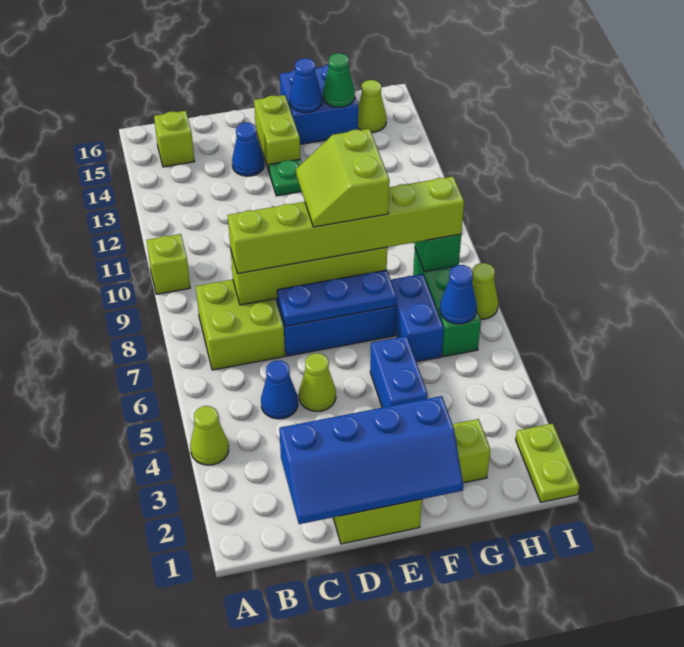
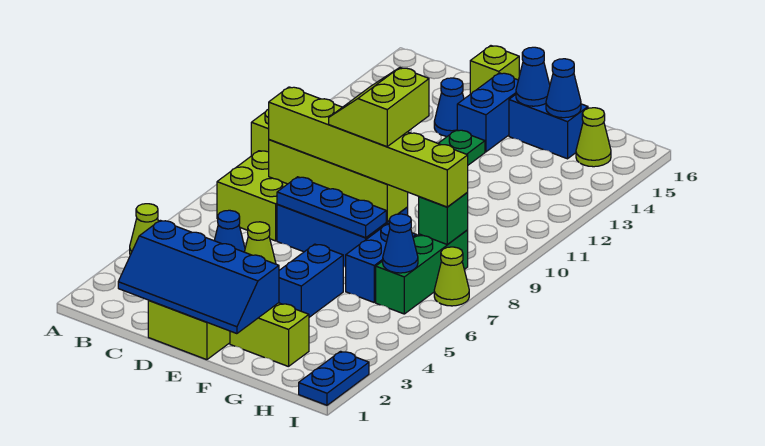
lime 1x1 brick [154,111,195,167] -> lime 1x1 brick moved to [470,46,519,94]
lime 1x2 brick [254,95,300,171] -> blue 1x2 brick [457,73,518,152]
blue 2x2 brick [280,64,358,144] -> blue 1x2 brick [509,95,588,159]
green 1x1 cone [323,53,355,107] -> blue 1x1 cone [546,59,581,118]
lime 1x2 plate [516,423,579,502] -> blue 1x2 plate [299,351,369,405]

